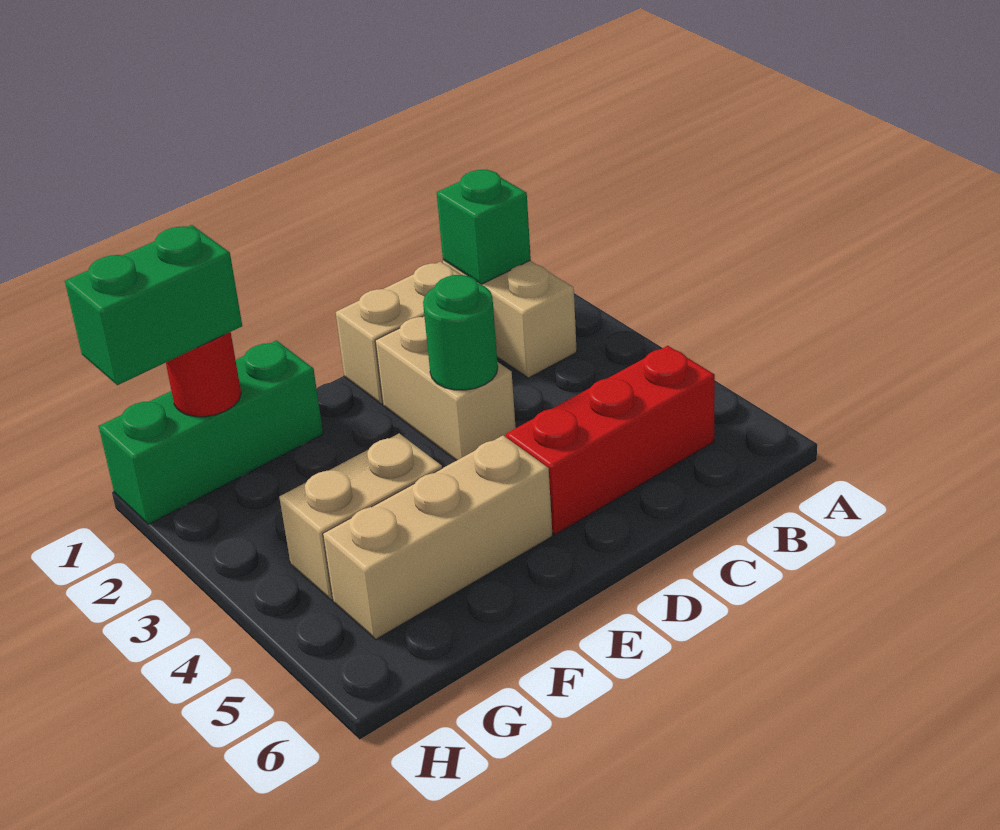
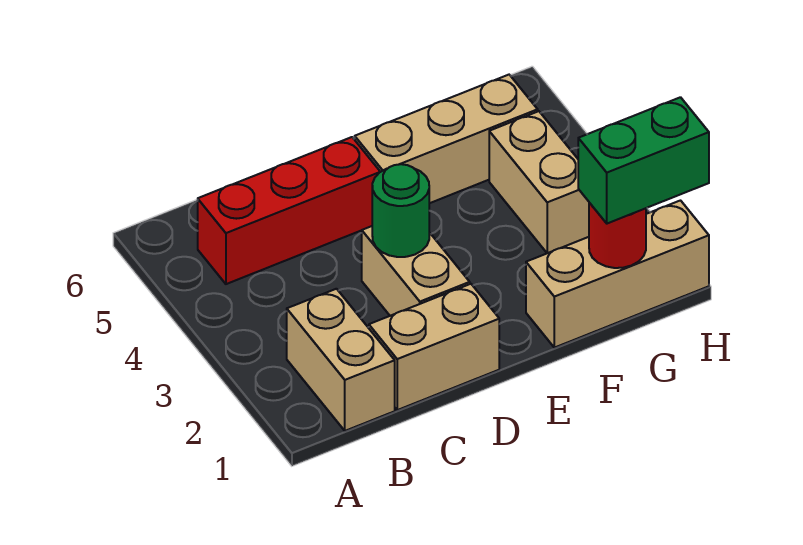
green 1x1 brick [437,169,531,284] -> none
green 1x3 brick [99,340,323,524] -> tan 1x3 brick [526,201,709,348]
tan 1x2 brick [279,433,442,600] -> tan 1x2 brick turned to [489,111,589,253]

